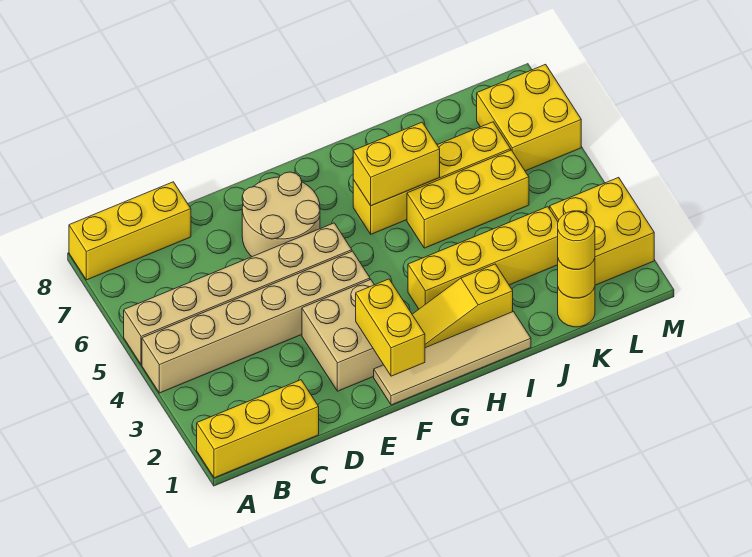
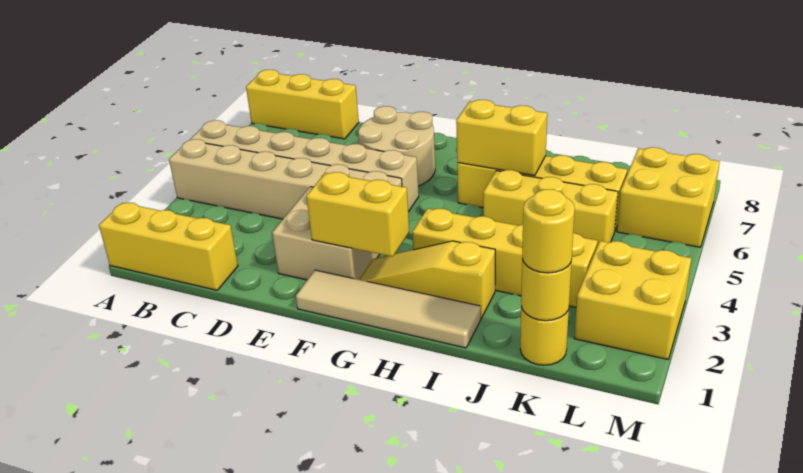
yellow 1x2 brick [356,279,425,376] -> yellow 1x2 brick turned to [306,172,409,257]

